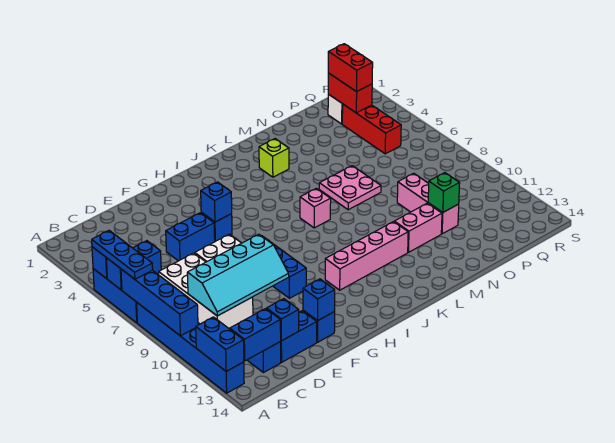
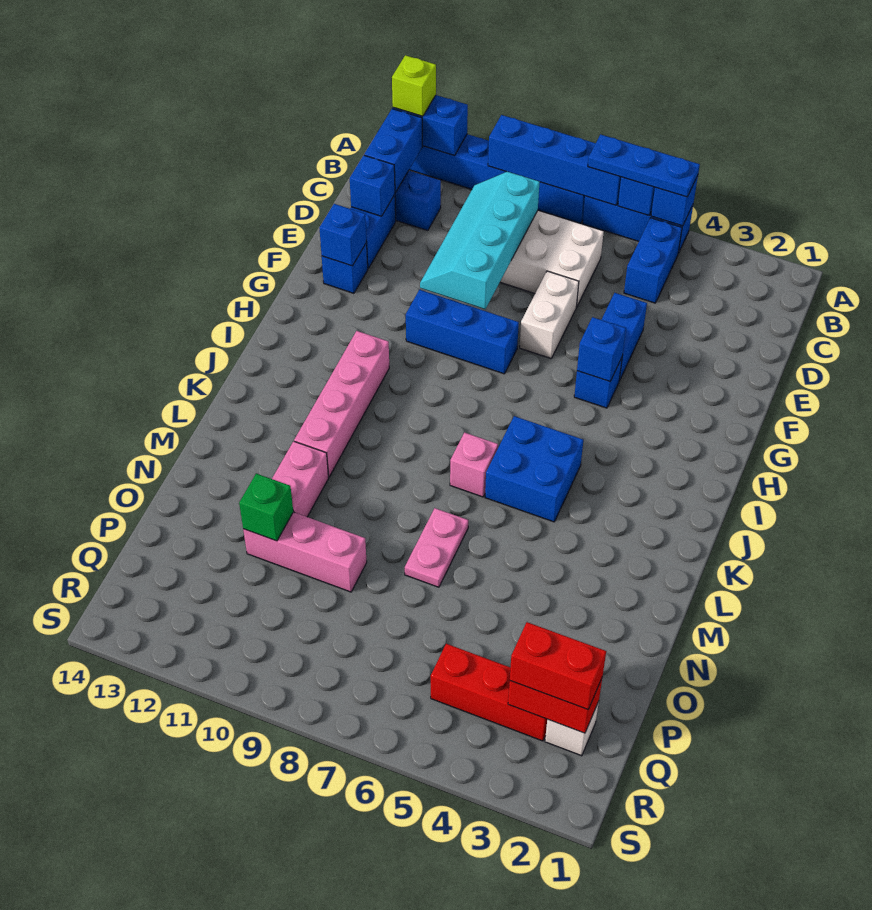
none -> blue 2x2 brick [485,416,583,522]
lime 1x1 brick [259,139,289,177] -> lime 1x1 brick moved to [392,55,436,116]
pink 2x2 plate [319,166,381,210] -> pink 1x2 plate [405,508,468,587]

